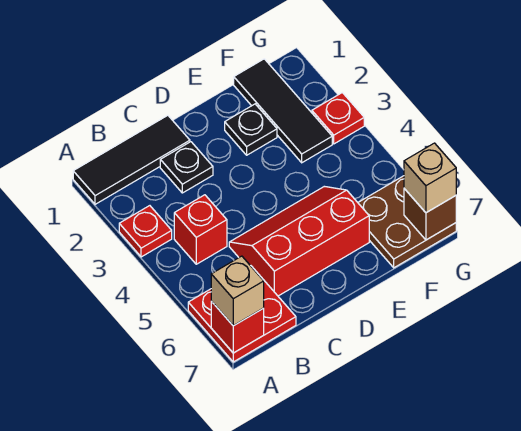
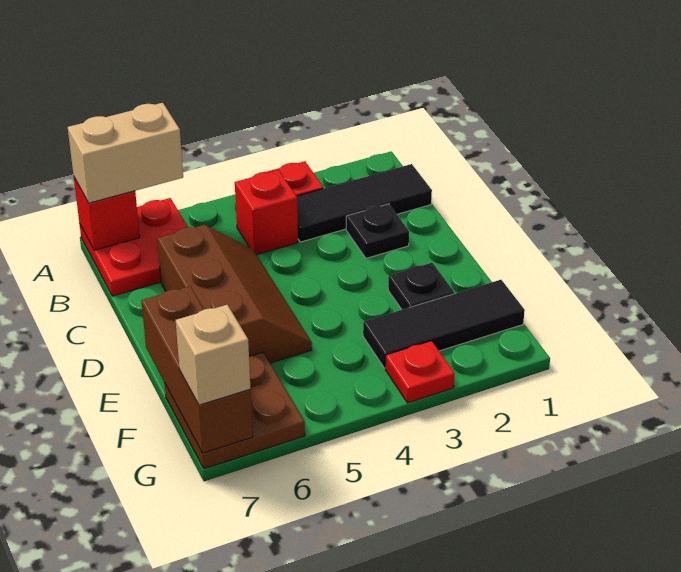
black 1x3 tile [73,115,190,204] -> black 1x3 tile turned to [297,164,432,242]
tan 1x1 brick [211,256,264,326] -> tan 1x2 brick [68,103,183,203]
red 2x3 slope [229,186,369,296] -> brown 2x3 slope [157,225,312,363]
brown 1x1 brick [404,189,456,240] -> brown 1x3 brick [141,286,253,453]

